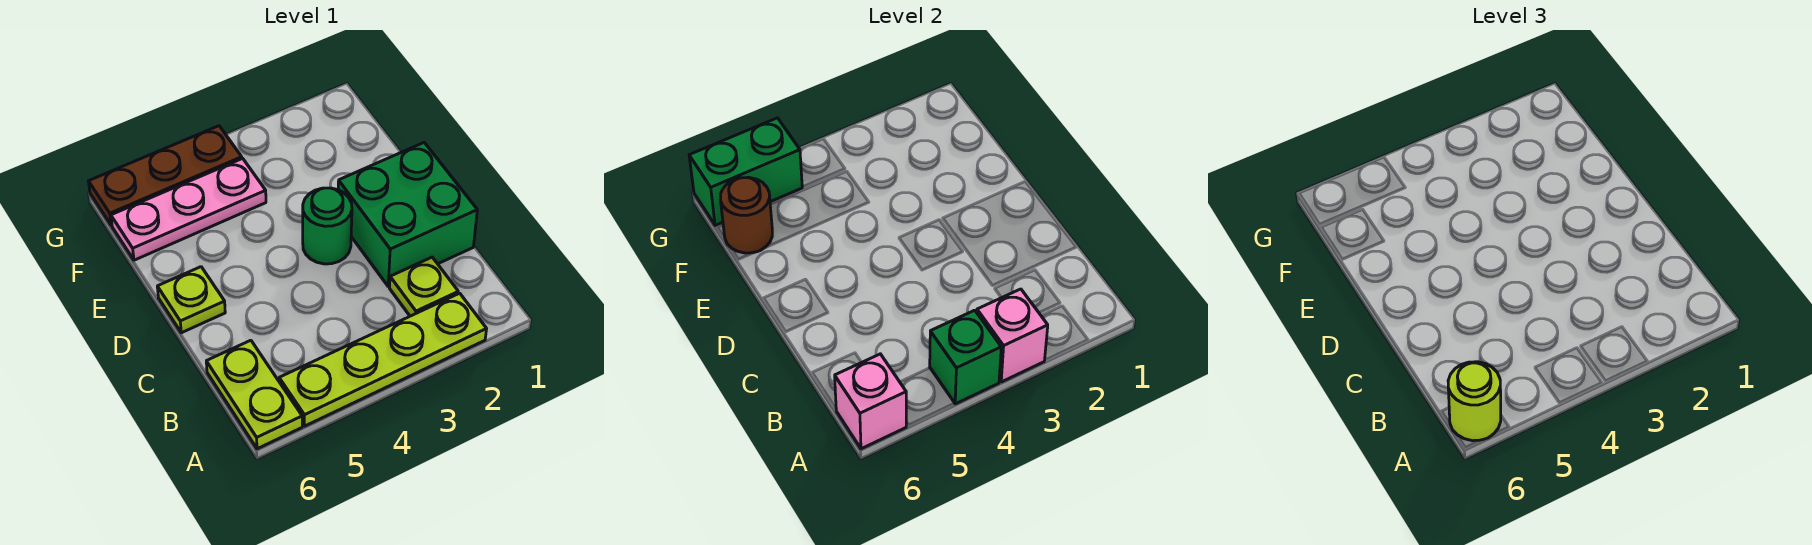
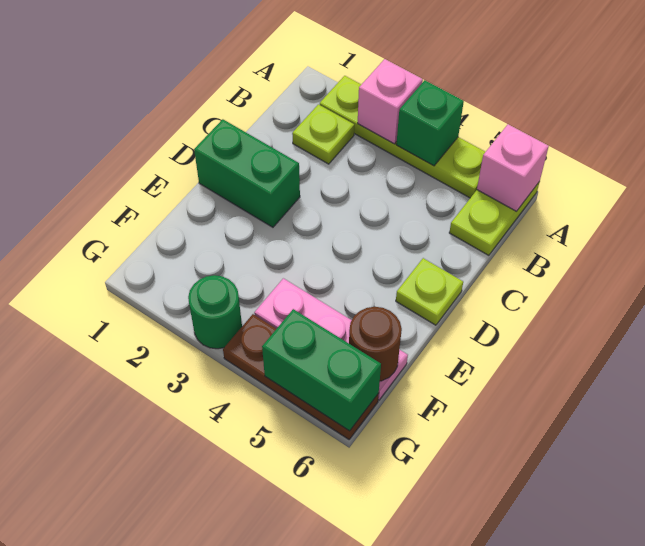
lime 1x1 round brick [1448,362,1501,441] -> none
green 2x2 brick [338,143,477,286] -> green 1x2 brick [194,119,300,227]
green 1x1 round brick [303,188,352,264] -> green 1x1 round brick moved to [188,275,242,349]

